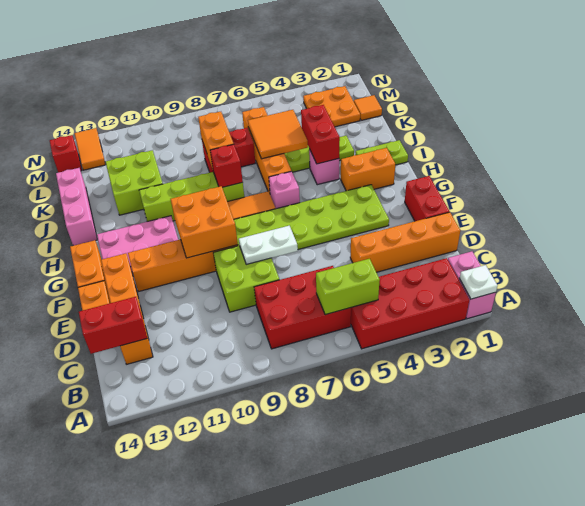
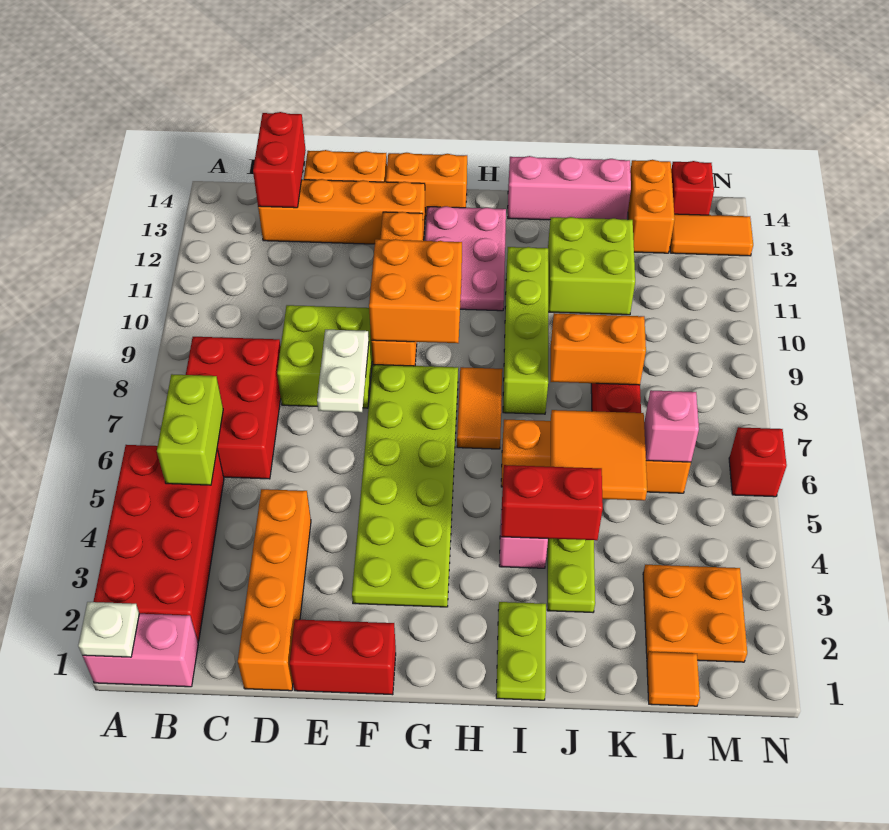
orange 1x2 brick [340,148,395,191] -> orange 1x2 brick moved to [628,160,675,253]
pink 1x1 brick [269,171,300,209] -> pink 1x1 brick moved to [644,390,699,462]
red 1x1 brick [210,144,243,187] -> red 1x1 brick moved to [729,427,787,497]

